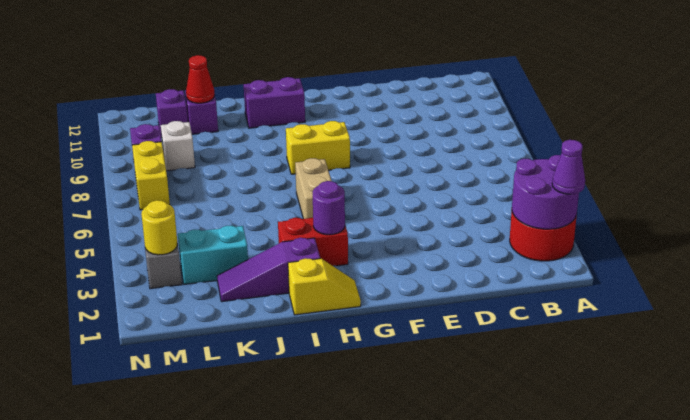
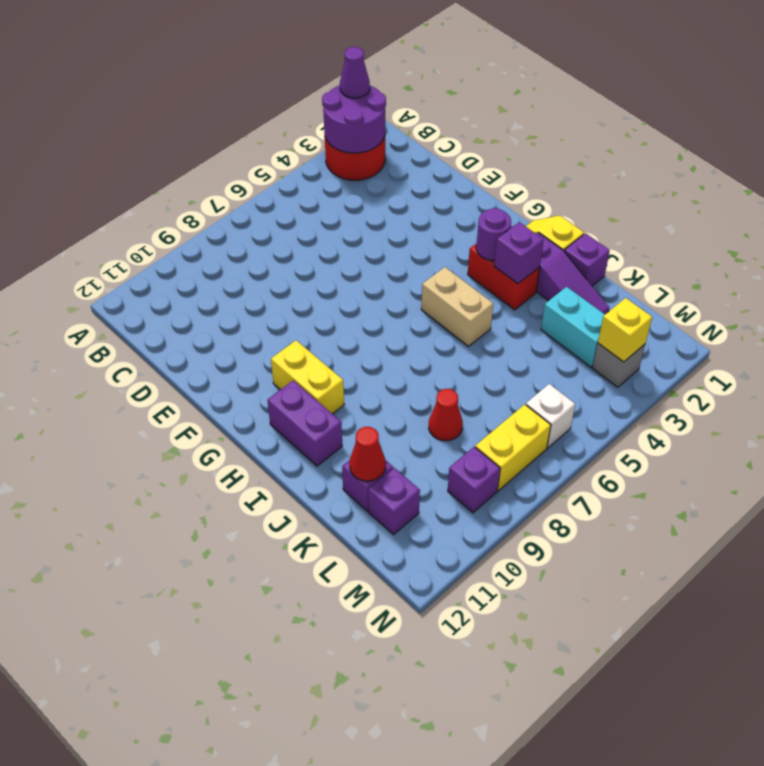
yellow 1x2 brick [286,121,350,174] -> yellow 1x2 brick moved to [271,340,344,414]
tan 1x2 brick [295,158,332,219] -> tan 1x2 brick turned to [421,267,493,346]
none -> purple 1x1 brick [494,222,544,284]
none -> purple 1x1 brick [564,233,610,286]
none -> red 1x1 cone [429,389,463,441]
white 1x1 brick [161,121,195,171] -> white 1x1 brick moved to [526,384,575,448]
yellow 1x1 round brick [141,200,177,255] -> yellow 1x1 brick [598,298,652,362]

